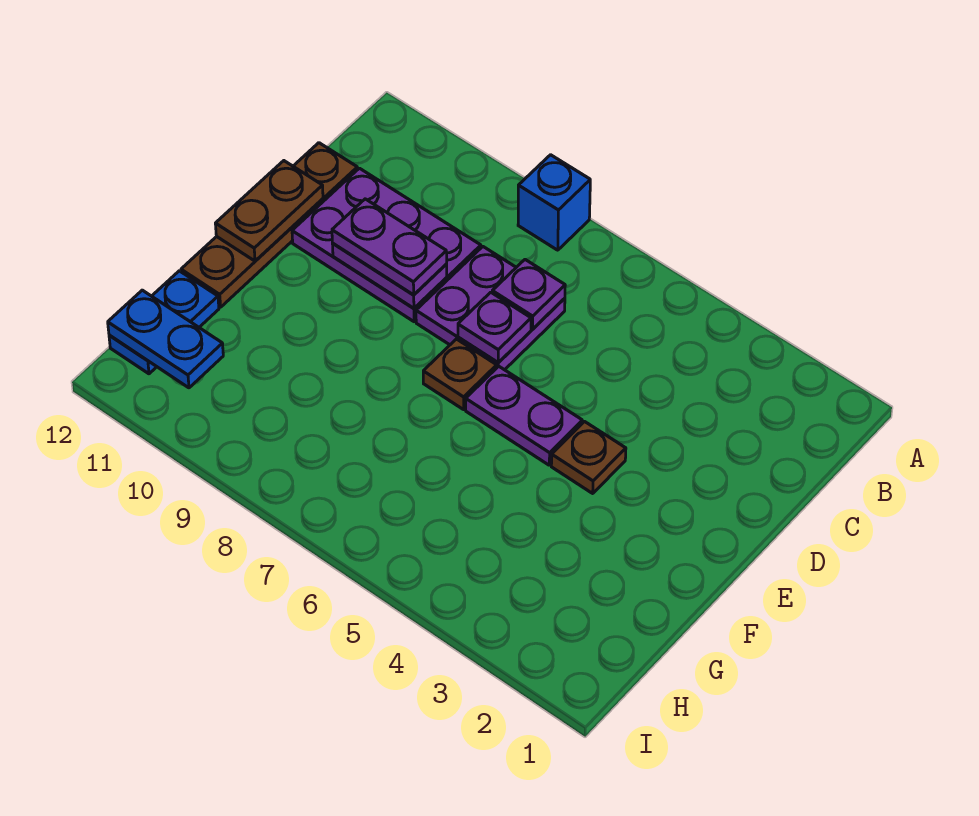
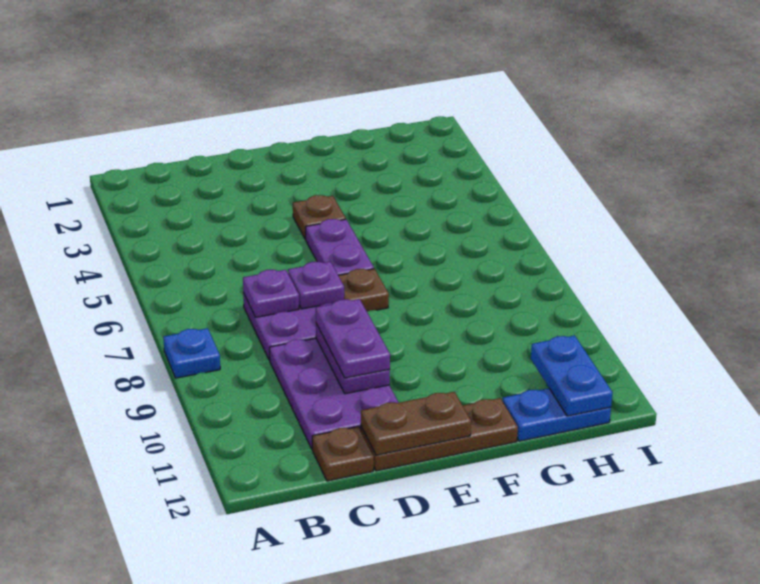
blue 1x1 brick [518,155,590,250] -> blue 1x1 plate [163,328,220,378]

